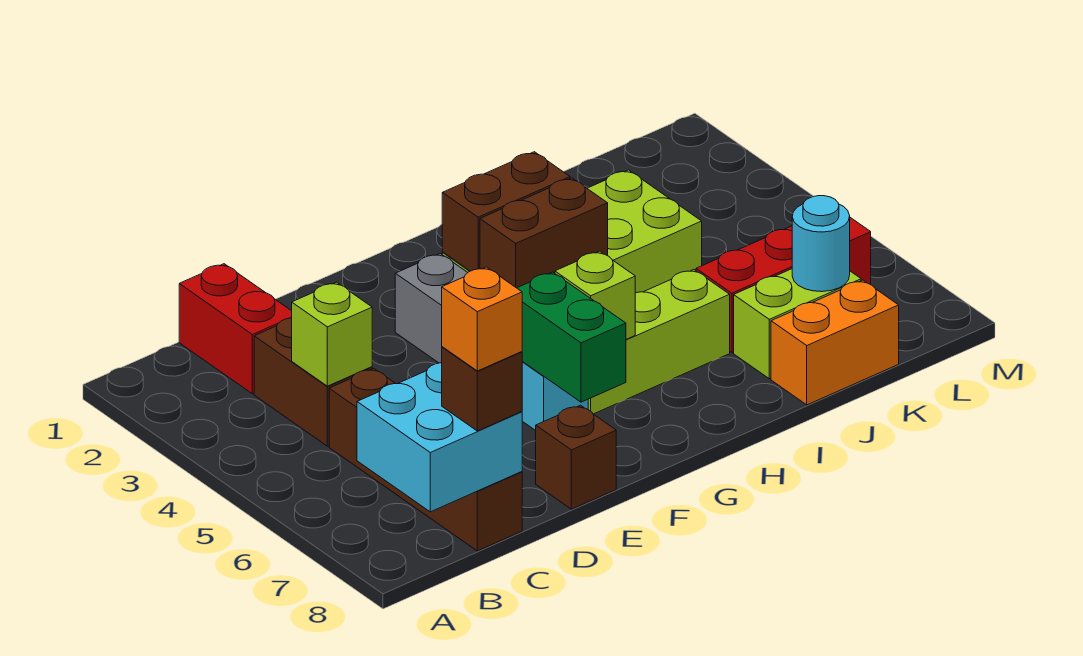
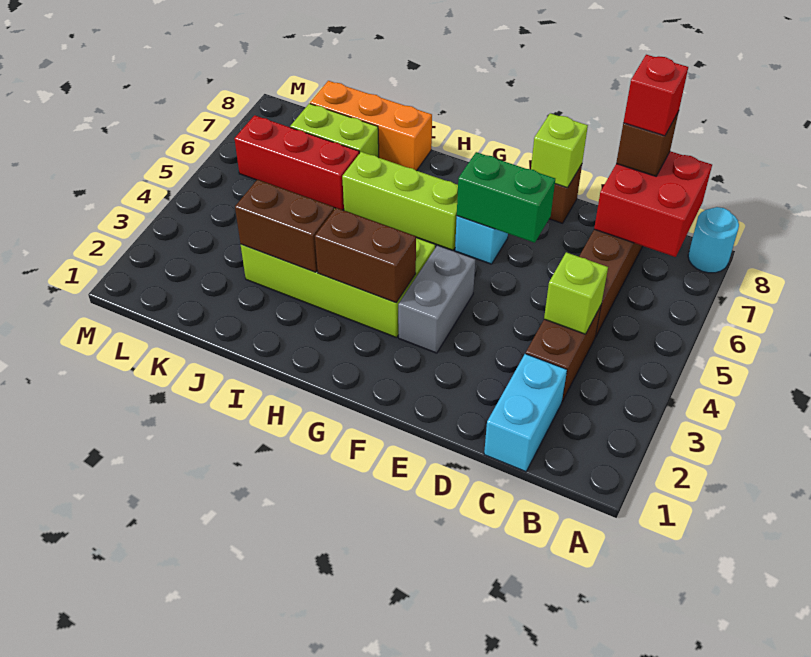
cyan 2x2 brick [357,363,522,512] -> red 2x2 brick [594,151,712,257]
red 1x2 brick [179,264,292,394] -> cyan 1x2 brick [484,354,567,472]
orange 1x1 brick [442,267,522,371] -> red 1x1 brick [623,55,688,136]
green 1x2 brick [517,272,626,402] -> green 1x2 brick turned to [457,152,555,243]
brown 1x2 brick [480,178,608,288] -> brown 1x2 brick moved to [235,180,334,272]
lime 1x1 brick [555,251,635,339] -> lime 1x1 brick moved to [531,113,588,188]
orange 1x2 brick [771,280,899,405] -> orange 1x3 brick [310,81,432,171]
cyan 1x1 round brick [792,196,850,292] -> cyan 1x1 round brick moved to [688,207,739,273]

